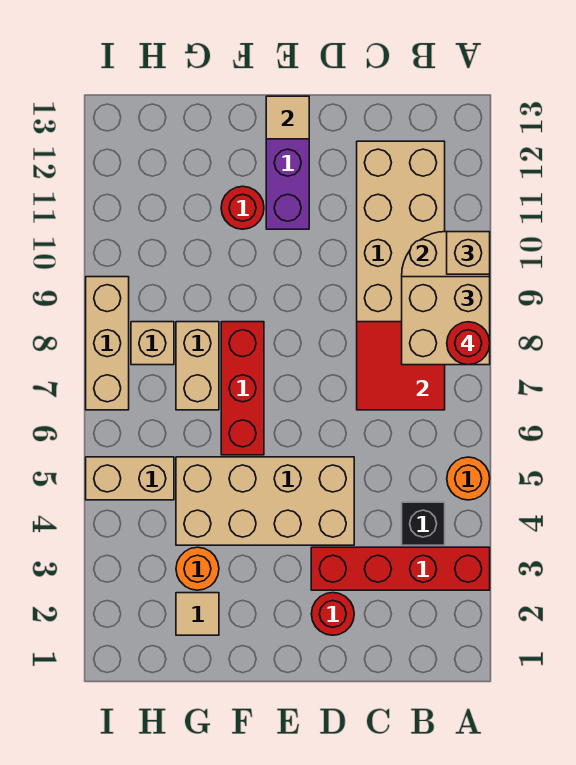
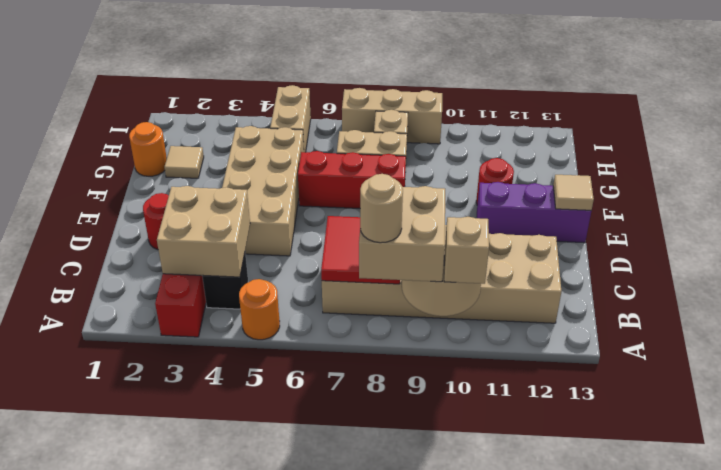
red 1x1 round brick [447,322,490,365] -> tan 1x1 round brick [360,174,403,243]
none -> tan 2x2 brick [157,186,250,277]
orange 1x1 round brick [176,547,219,590] -> orange 1x1 round brick moved to [129,122,167,176]

